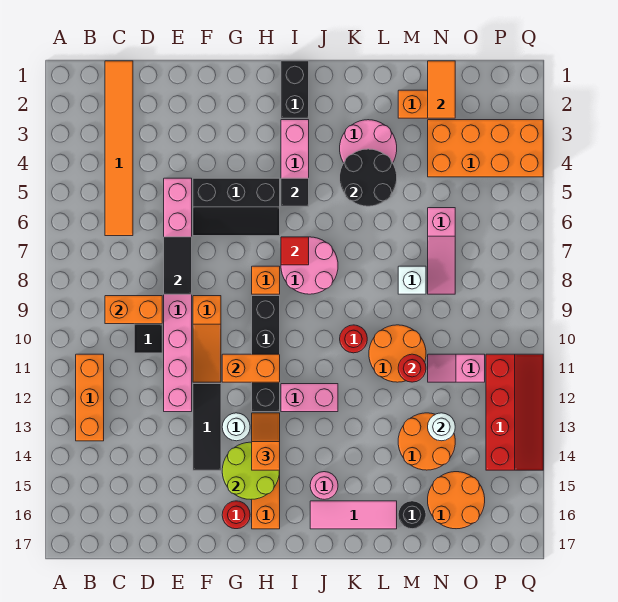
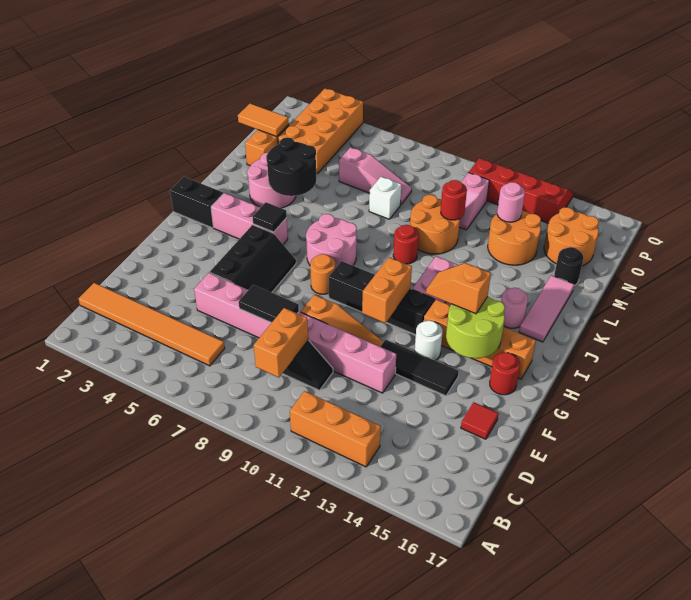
orange 1x1 brick [252,266,280,294] -> orange 1x1 round brick [310,254,335,294]
red 1x1 tile [281,237,309,265] -> red 1x1 tile moved to [461,402,499,439]
white 1x1 round brick [428,413,455,441] -> pink 1x1 round brick [497,182,525,222]

